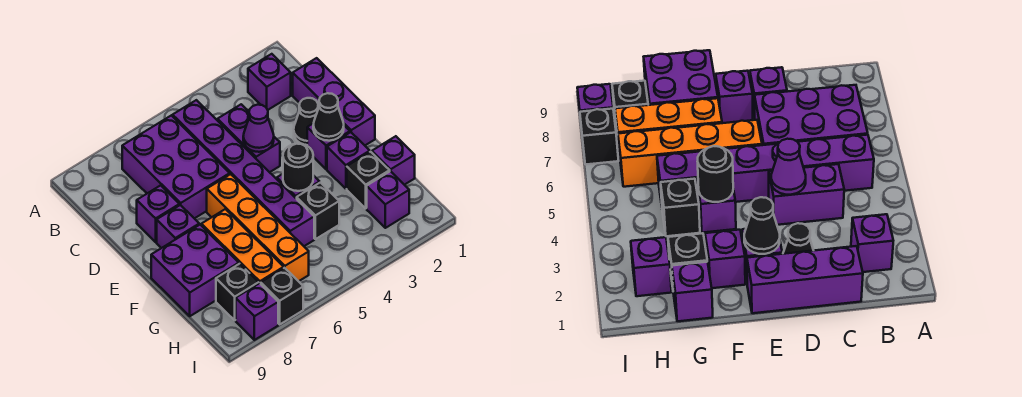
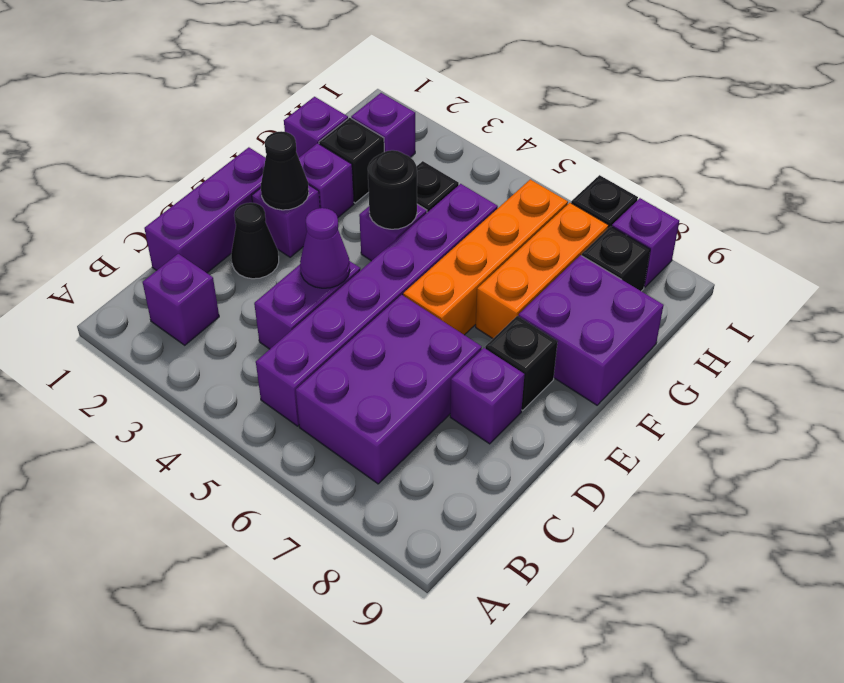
purple 1x1 brick [157,205,199,248] -> black 1x1 brick [485,316,557,411]

